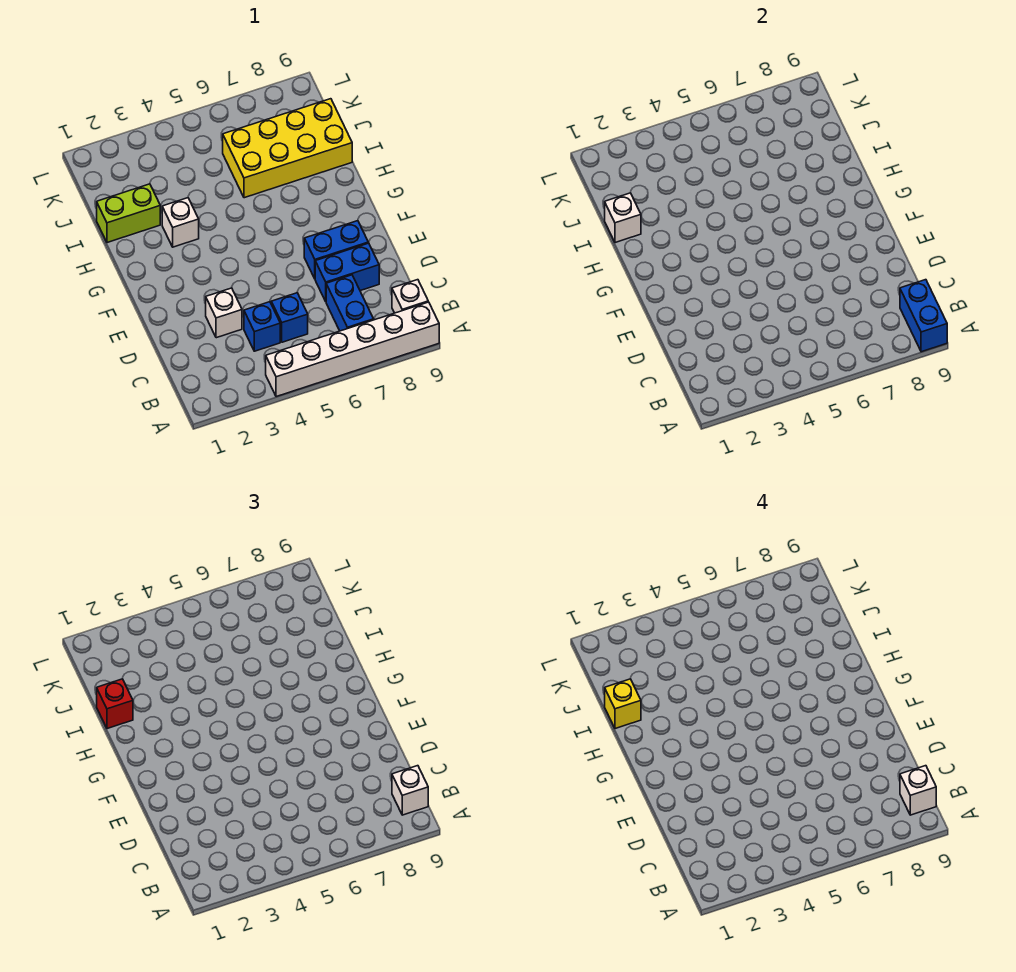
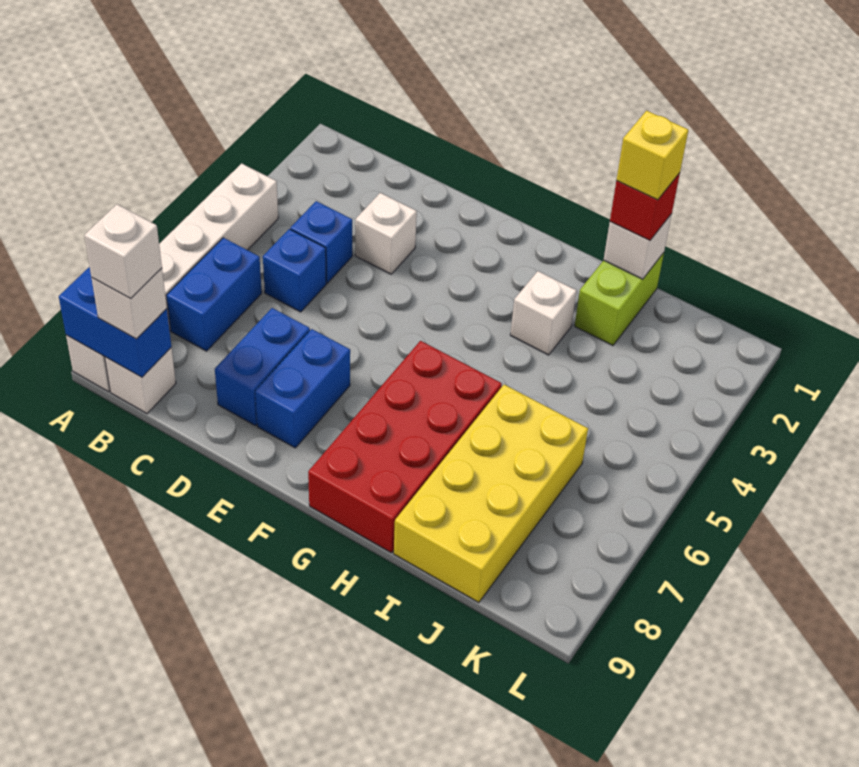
blue 1x2 brick [326,275,374,331] -> blue 1x2 brick turned to [166,238,262,351]
none -> red 2x4 brick [308,341,502,553]

